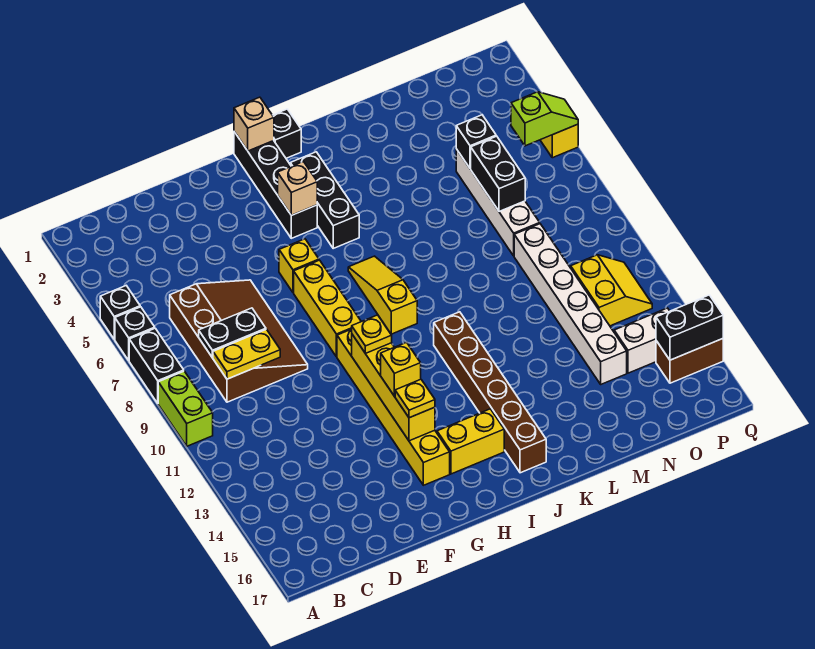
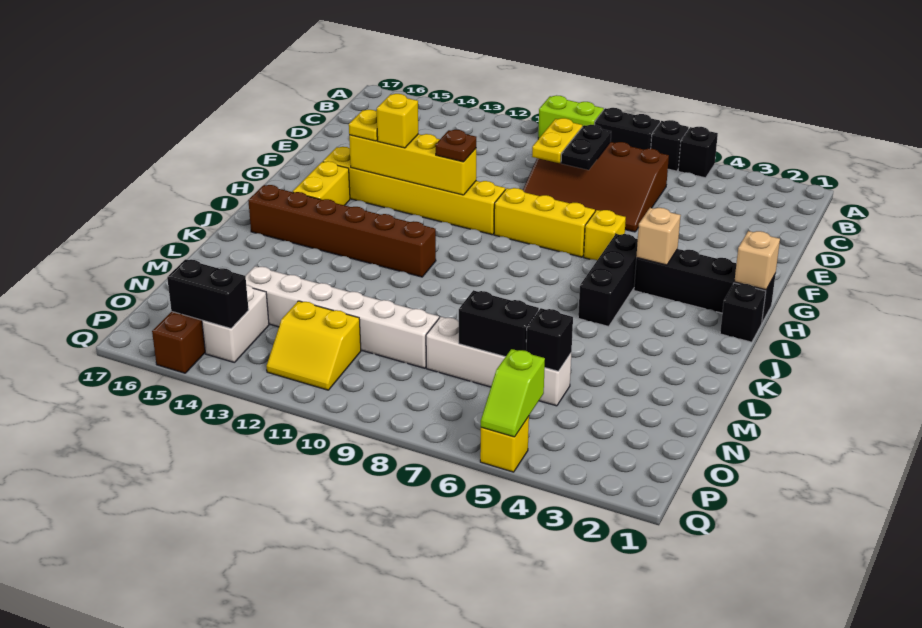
yellow 1x1 plate [352,315,392,353] -> brown 1x1 plate [436,130,476,162]
black 1x3 brick [290,152,359,248] -> black 1x3 brick turned to [578,234,638,326]
yellow 1x3 slope [348,256,417,334] -> none
black 1x2 brick [656,295,723,360] -> black 1x2 brick turned to [167,259,249,328]

